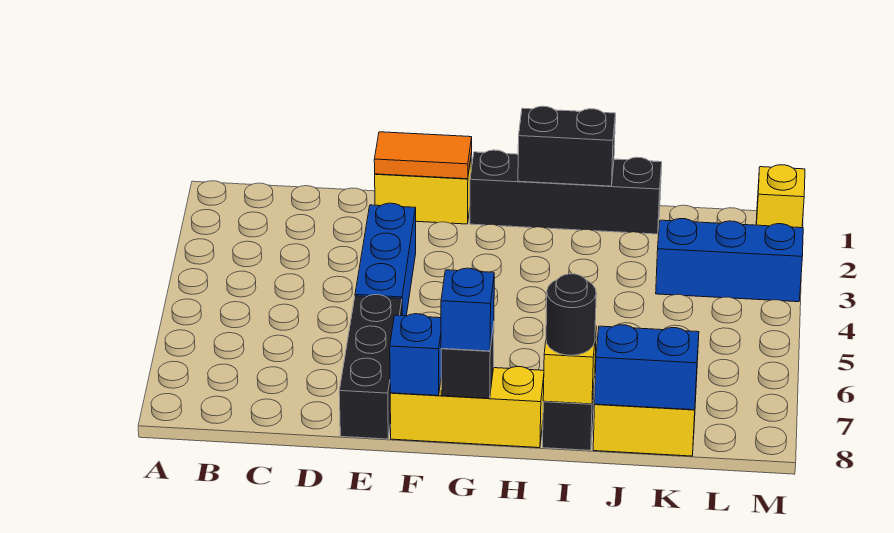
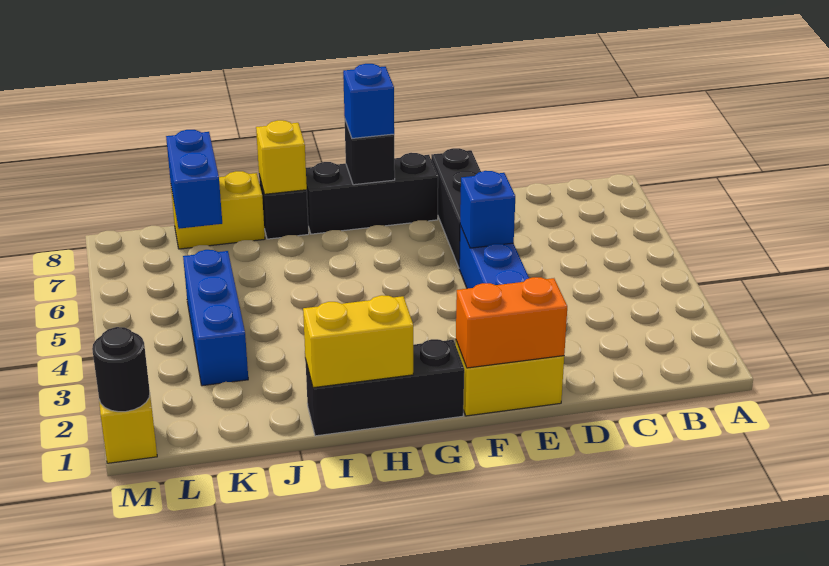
orange 1x2 tile [374,132,472,179] -> orange 1x2 brick [456,277,567,368]
yellow 1x3 brick [390,367,544,448] -> black 1x3 brick [306,153,438,234]
blue 1x1 brick [390,314,441,396] -> blue 1x1 brick moved to [460,171,515,248]
black 1x4 brick [470,150,662,234] -> black 1x3 brick [305,339,464,436]
black 1x2 brick [518,106,615,186] -> yellow 1x2 brick [303,295,413,388]
black 1x1 round brick [546,274,596,355] -> black 1x1 round brick moved to [92,327,150,412]
blue 1x2 brick [595,325,699,410] -> blue 1x2 brick turned to [166,130,222,229]
blue 1x3 brick [656,219,803,302] -> blue 1x3 brick turned to [183,250,248,386]

